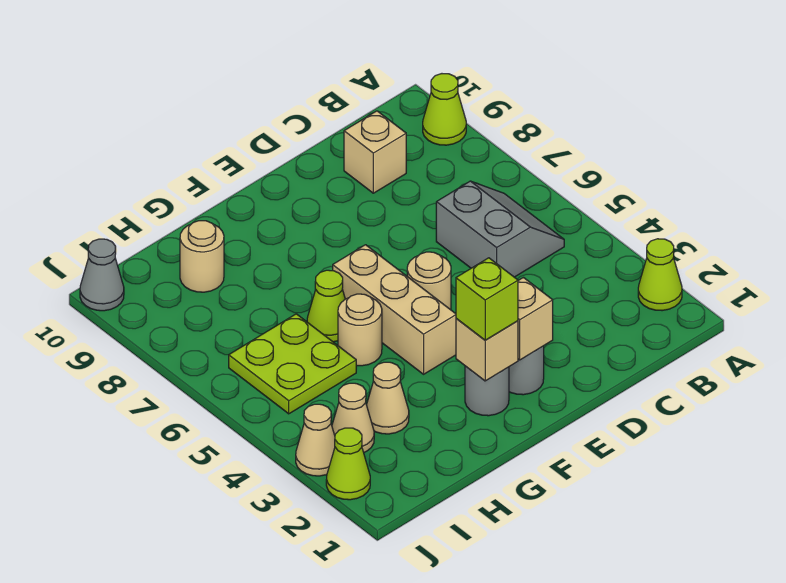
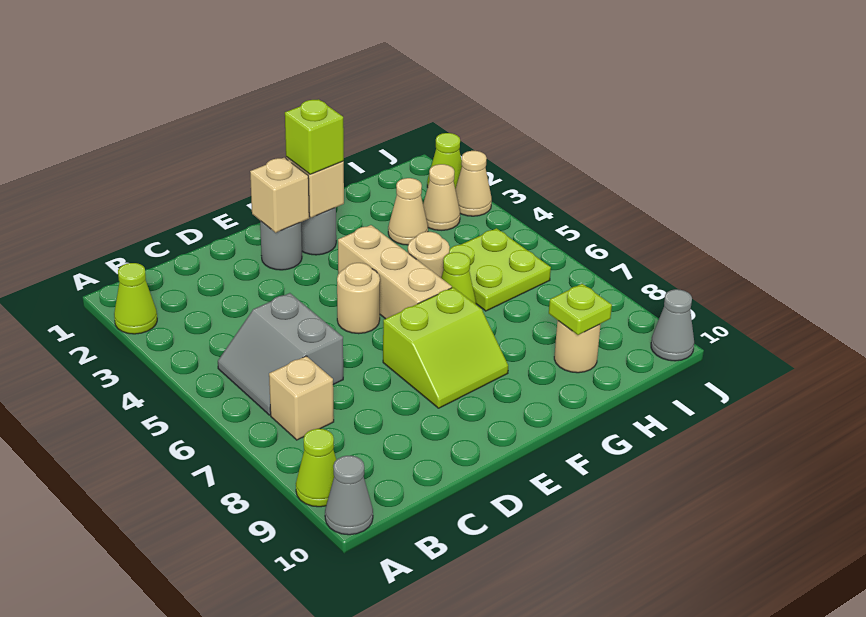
none -> grey 1x1 cone [325,456,373,535]
tan 1x1 brick [344,111,406,193] -> tan 1x1 brick moved to [269,356,334,440]
none -> lime 2x2 slope [383,287,508,408]
none -> lime 1x1 plate [549,284,612,335]

